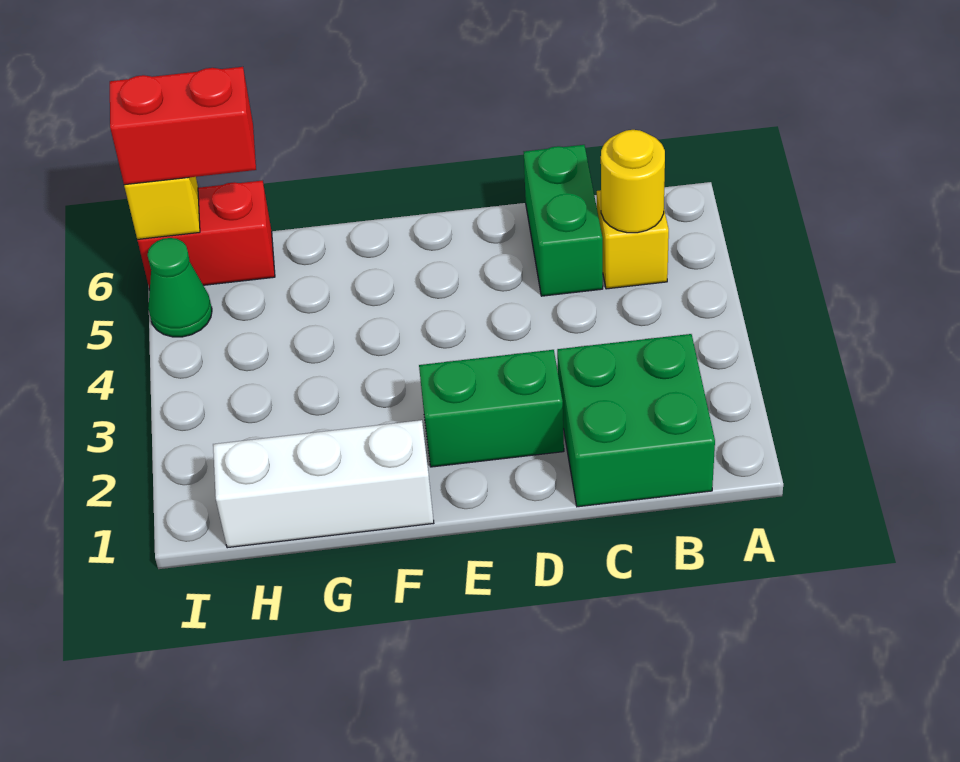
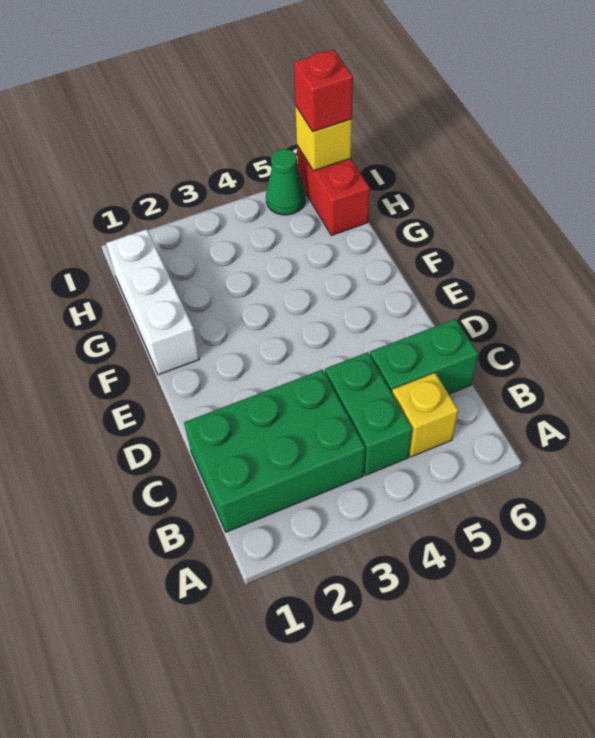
green 2x2 brick [557,334,715,507] -> green 2x3 brick [184,369,365,532]
yellow 1x1 round brick [601,130,665,233] -> none
green 1x2 brick [419,350,564,467] -> green 1x2 brick moved to [325,352,412,475]
red 1x2 brick [110,67,256,185] -> red 1x1 brick [294,50,353,132]

